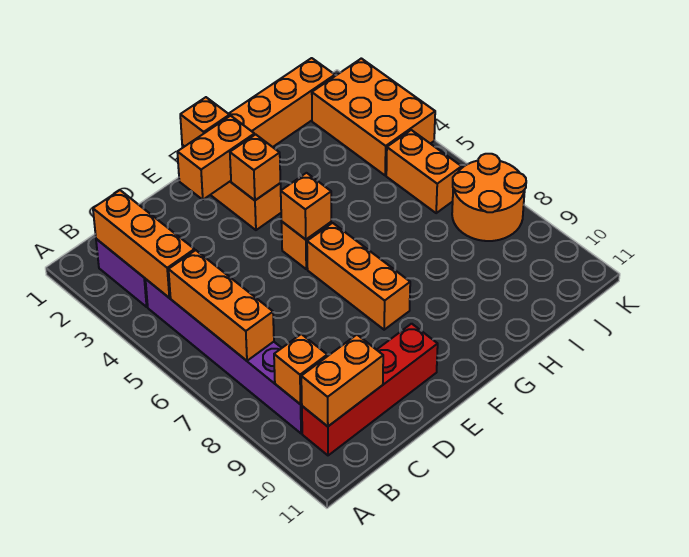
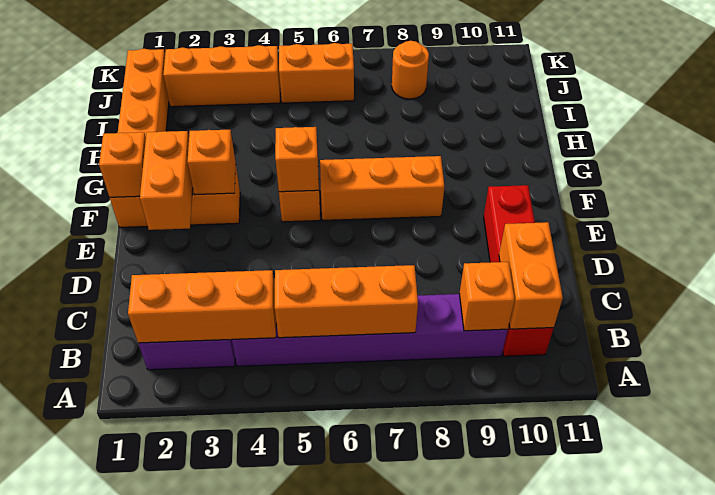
orange 2x3 brick [312,58,435,175] -> orange 1x3 brick [163,45,280,107]
orange 2x2 round brick [452,154,526,241] -> orange 1x1 round brick [392,41,429,99]

